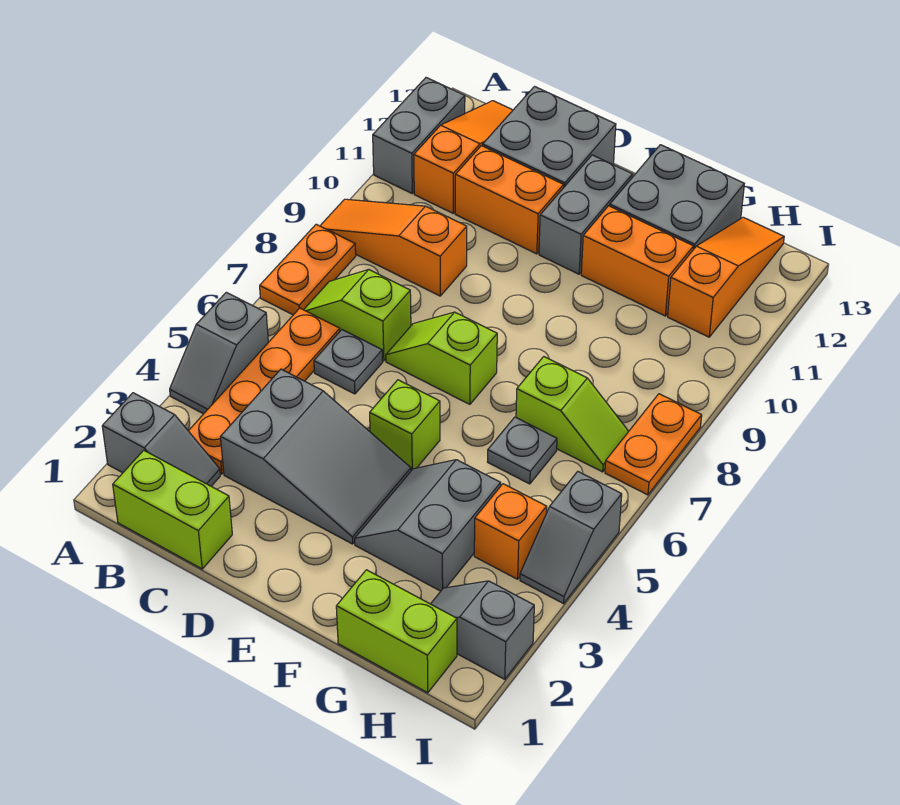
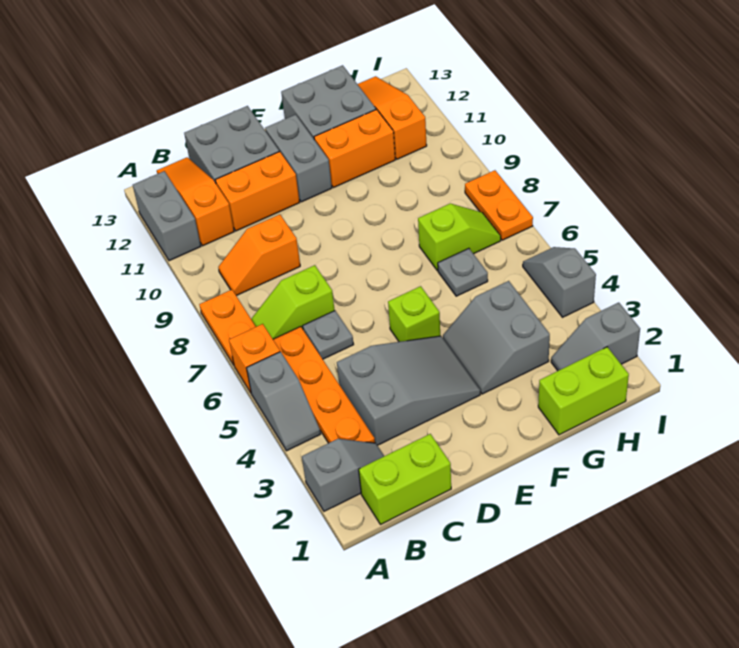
orange 1x3 slope [320,199,467,296] -> orange 1x2 slope [218,215,300,296]
lime 1x2 slope [386,312,497,404] -> none
orange 1x1 brick [474,484,547,579] -> orange 1x1 brick moved to [229,324,280,393]
grey 1x2 slope [520,472,622,604] -> grey 1x2 slope turned to [523,247,596,317]

